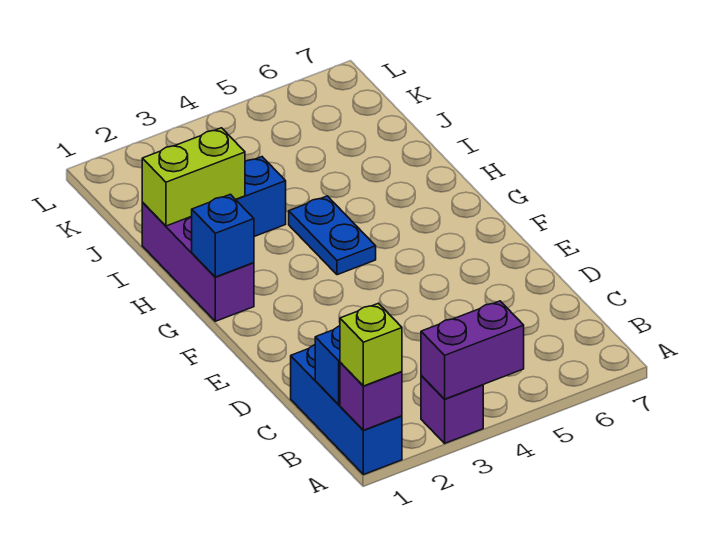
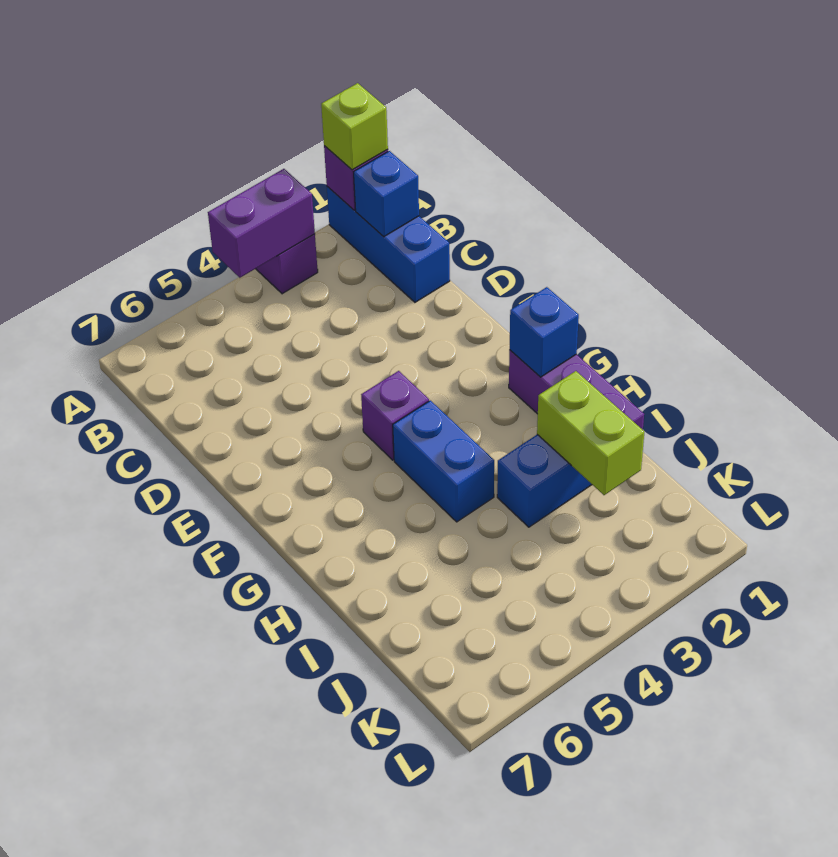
none -> purple 1x1 brick [361,371,429,460]
blue 1x2 plate [289,196,376,275] -> blue 1x2 brick [393,401,494,522]
lime 1x2 brick [142,128,245,226] -> lime 1x2 brick turned to [537,371,644,495]

